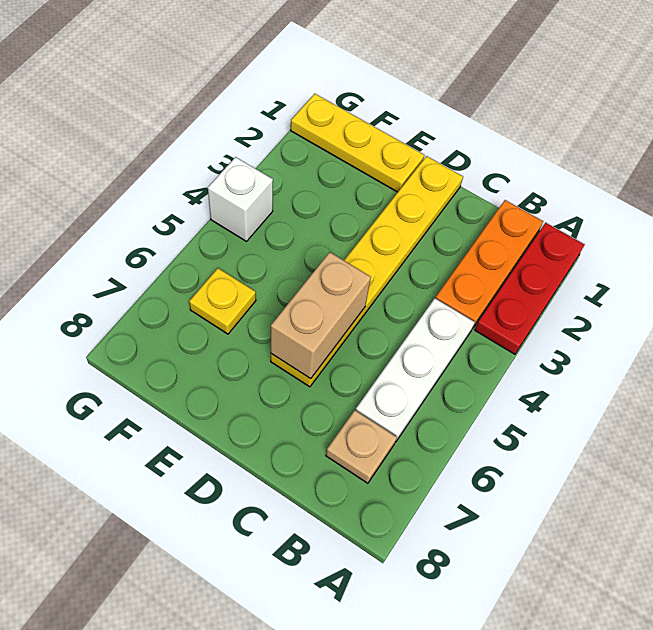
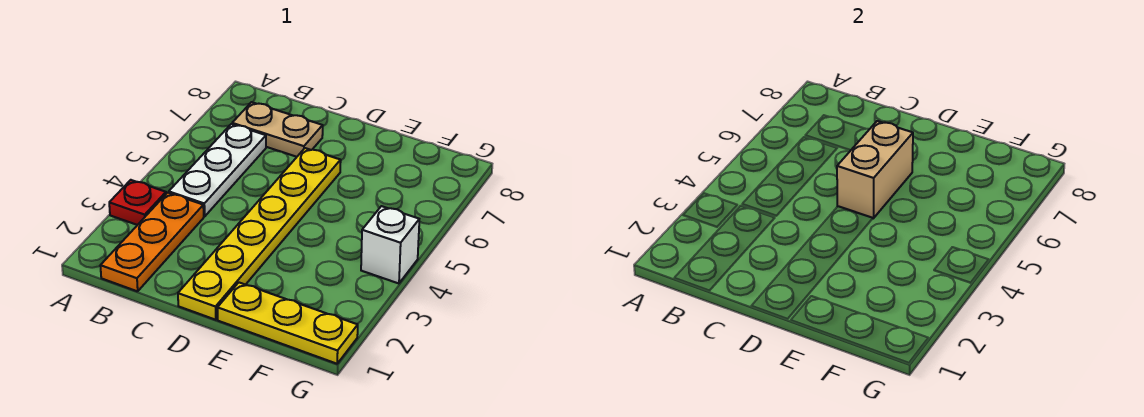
red 1x3 plate [475,223,585,354] -> red 1x1 plate [109,180,166,225]
tan 1x1 plate [326,410,397,483] -> tan 1x2 plate [232,102,323,157]
yellow 1x1 plate [189,268,256,334] -> none

